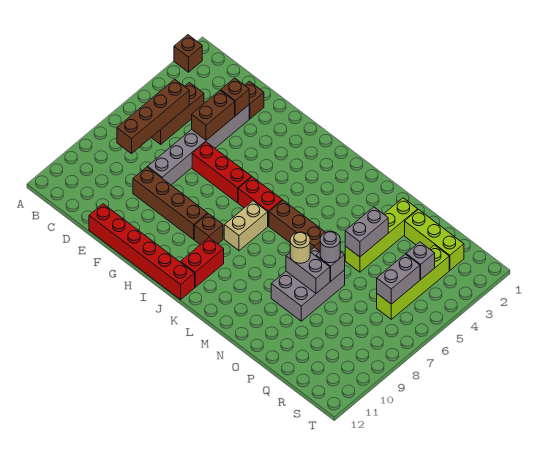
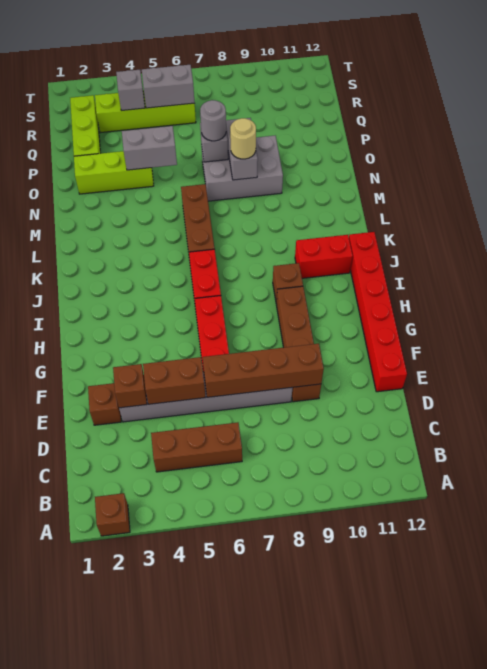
brown 1x4 brick [117,79,189,154] -> brown 1x4 brick moved to [203,344,324,397]
tan 1x2 brick [224,201,268,251] -> none
lime 1x4 brick [345,198,418,272] -> lime 1x3 brick [74,151,154,194]

